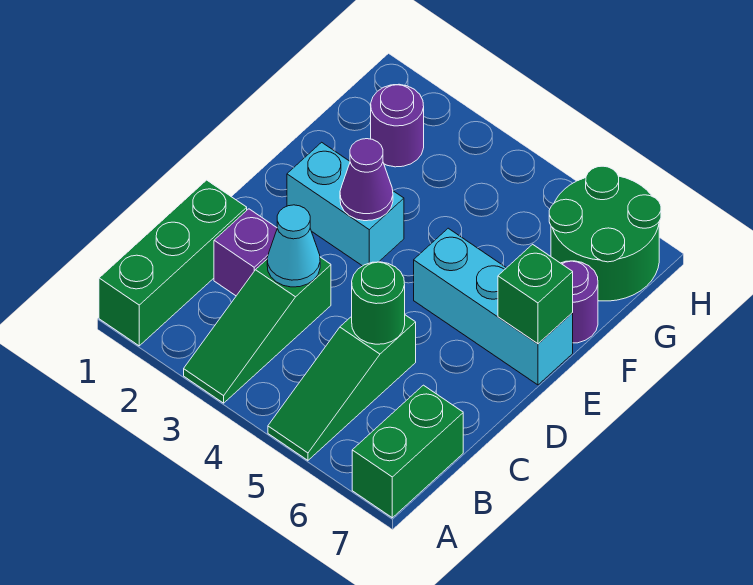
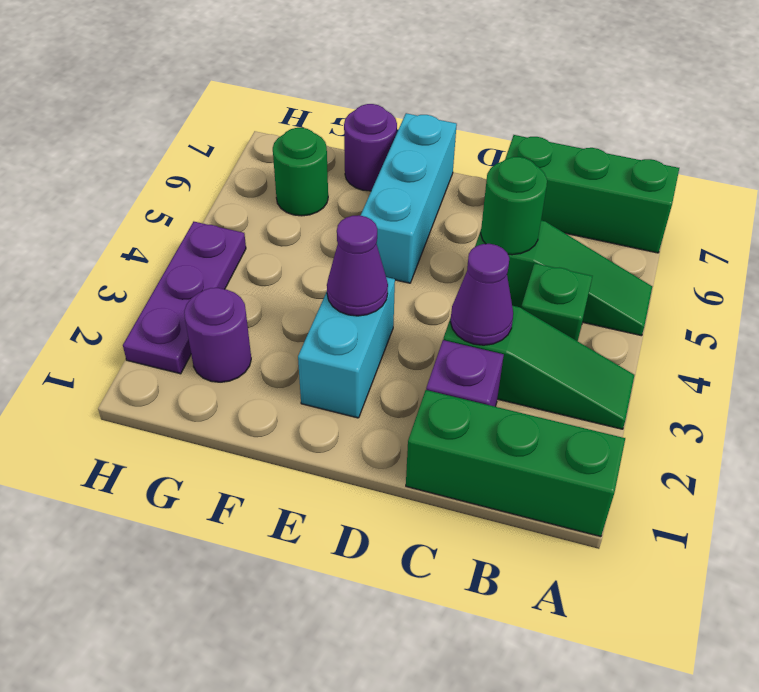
green 1x2 brick [352,385,463,518] -> green 1x3 brick [505,135,679,253]
cyan 1x1 cone [267,205,320,287] -> purple 1x1 cone [451,244,513,345]
green 1x1 brick [498,244,573,344] -> green 1x1 brick moved to [521,263,592,341]
green 2x2 round brick [549,166,661,301] -> green 1x1 round brick [273,128,328,216]
none -> purple 1x3 plate [123,222,246,374]

